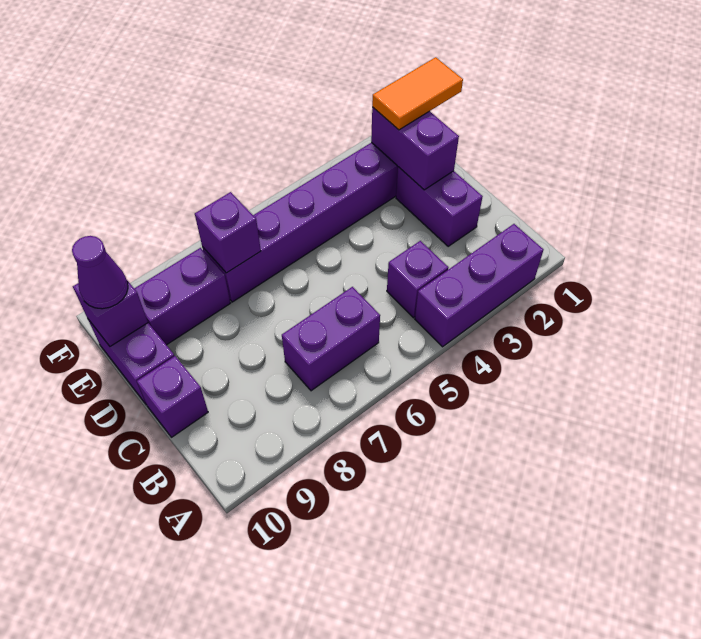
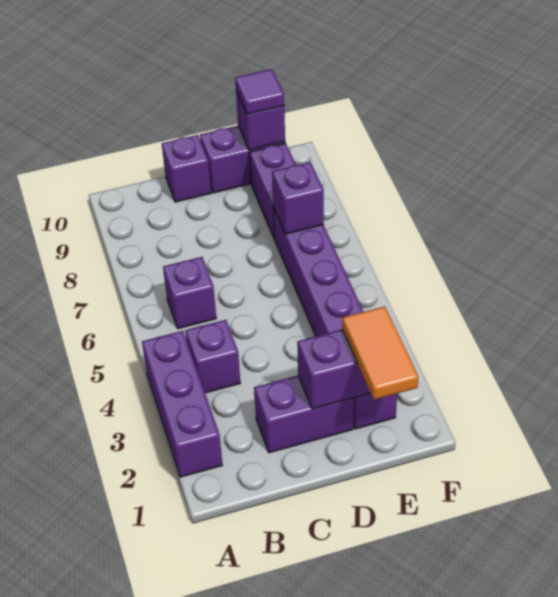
purple 1x2 brick [282,287,380,391] -> purple 1x1 brick [163,257,216,329]
purple 1x1 cone [72,236,128,309] -> purple 1x1 tile [235,69,284,114]

